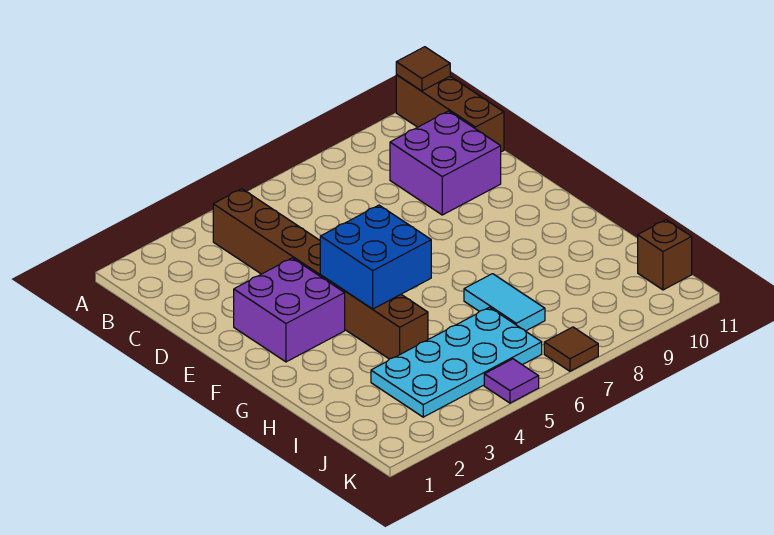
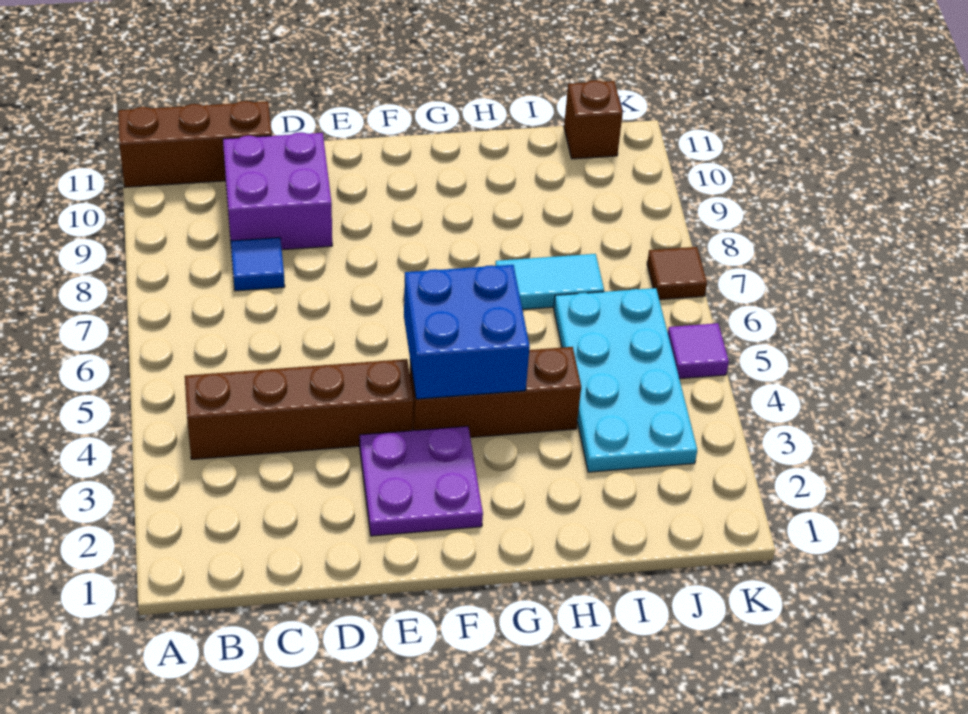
brown 1x1 tile [396,47,450,91] -> none
none -> blue 1x1 tile [231,238,285,291]
purple 2x2 brick [234,258,345,362] -> purple 2x2 plate [360,426,483,536]

